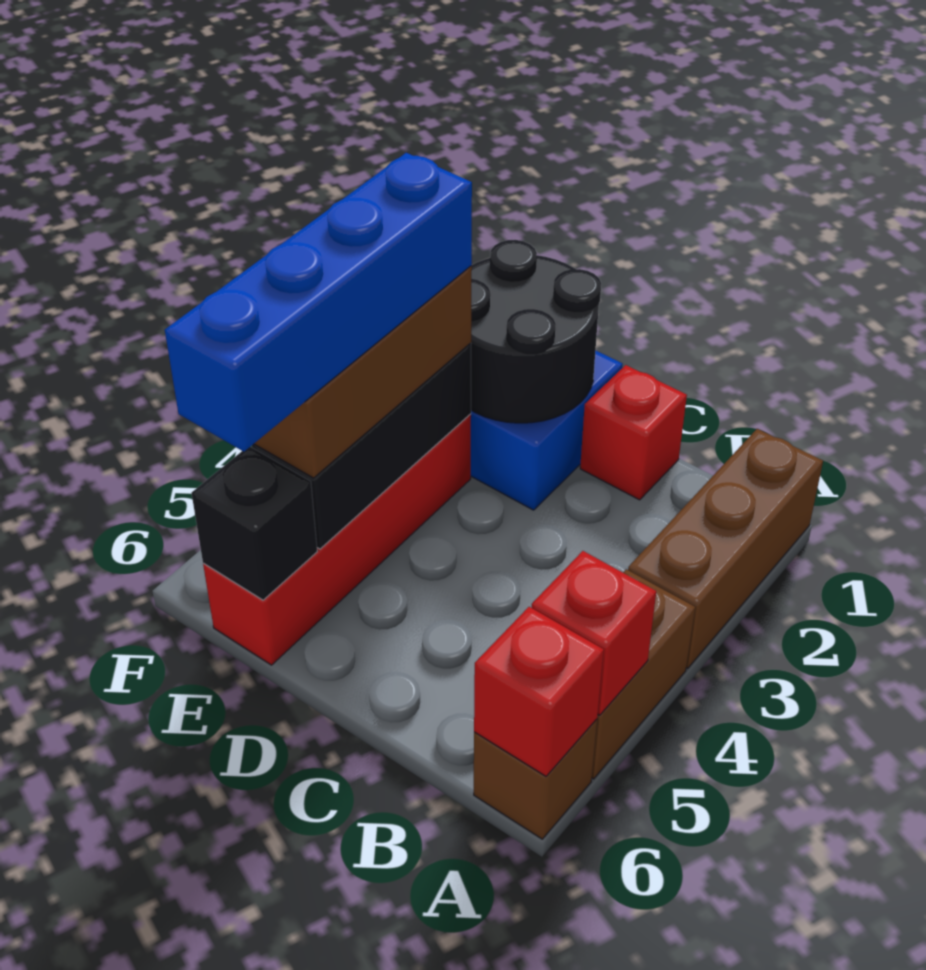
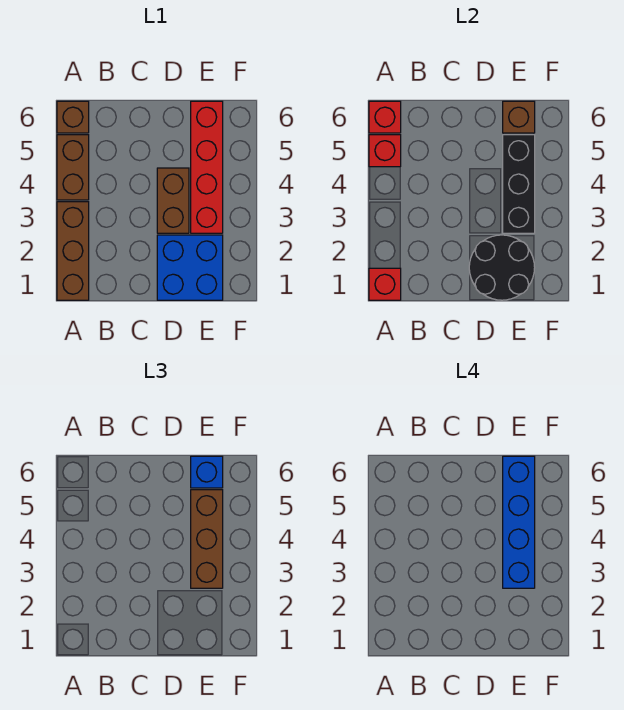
red 1x1 brick [580,365,687,500] -> red 1x1 brick moved to [369,268,401,300]
none -> brown 1x2 brick [157,168,189,233]
black 1x1 brick [192,447,317,600] -> brown 1x1 brick [503,101,535,133]
none -> blue 1x1 brick [191,456,223,488]

